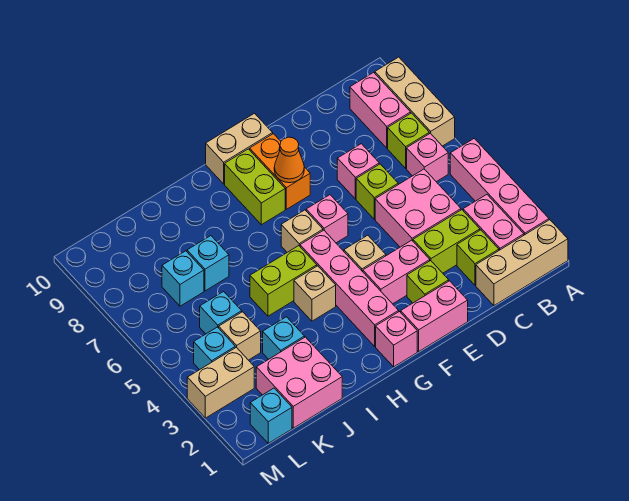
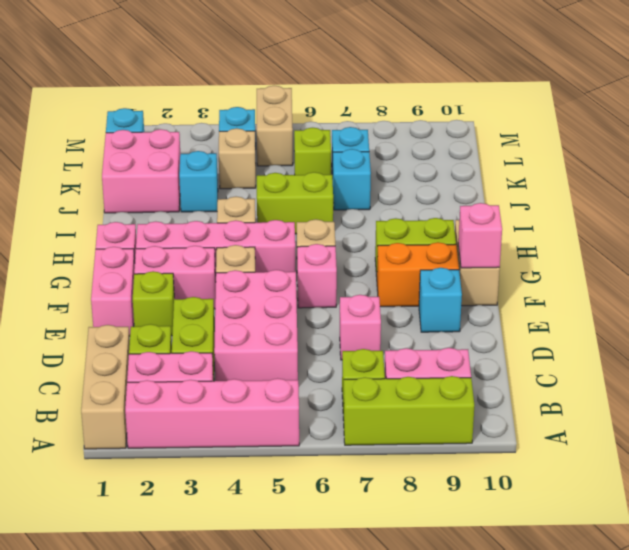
tan 1x3 brick [375,57,455,146] -> lime 1x3 brick [343,376,474,445]
pink 1x1 brick [407,133,448,182] -> pink 1x1 brick moved to [458,203,502,268]
pink 2x2 brick [375,169,461,247] -> pink 2x3 brick [214,270,298,381]
lime 1x1 brick [356,164,398,219] -> lime 1x1 brick moved to [294,128,331,175]
pink 1x2 brick [363,240,430,304] -> pink 1x2 brick turned to [134,246,216,309]
orange 1x1 cone [274,137,304,183] -> none
lime 1x2 brick [250,246,317,316] -> lime 1x2 brick turned to [257,172,333,234]
cyan 1x1 brick [200,292,242,334] -> cyan 1x1 brick moved to [419,268,462,332]
tan 1x2 brick [187,347,254,418] -> tan 1x2 brick moved to [257,86,293,166]

